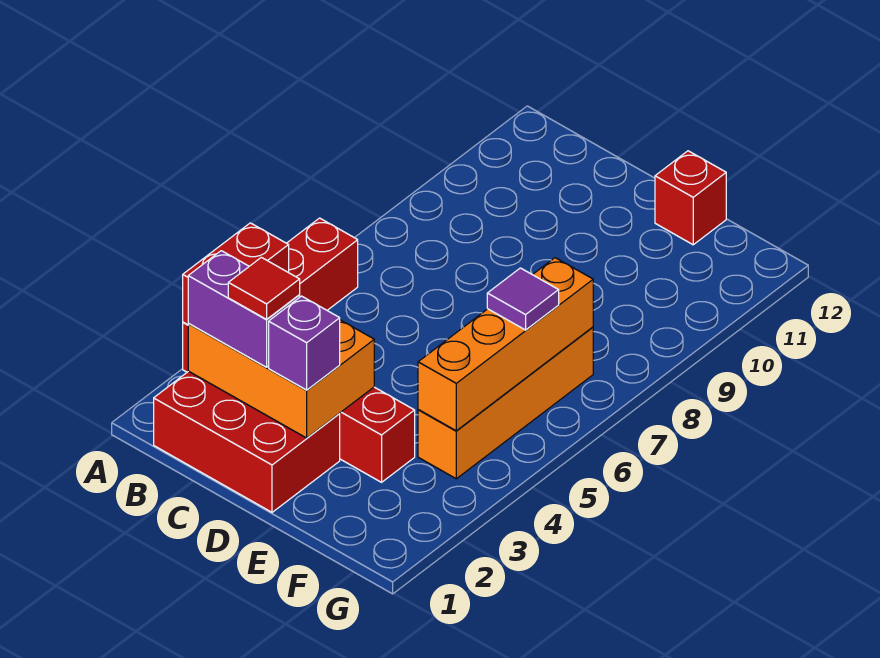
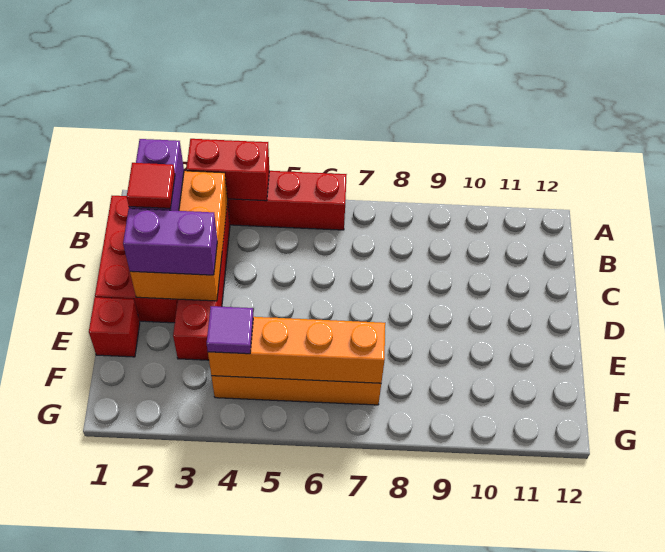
purple 1x1 brick [269,296,340,390] -> purple 1x2 brick [123,209,217,275]
red 1x1 brick [655,151,726,245] -> red 1x1 brick moved to [89,297,140,357]
purple 1x1 tile [487,268,559,330] -> purple 1x1 tile moved to [207,306,253,354]

